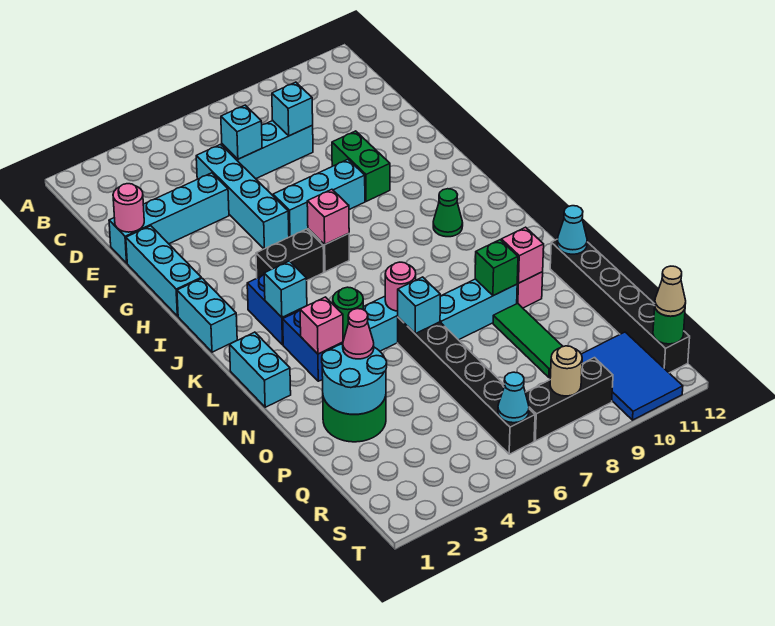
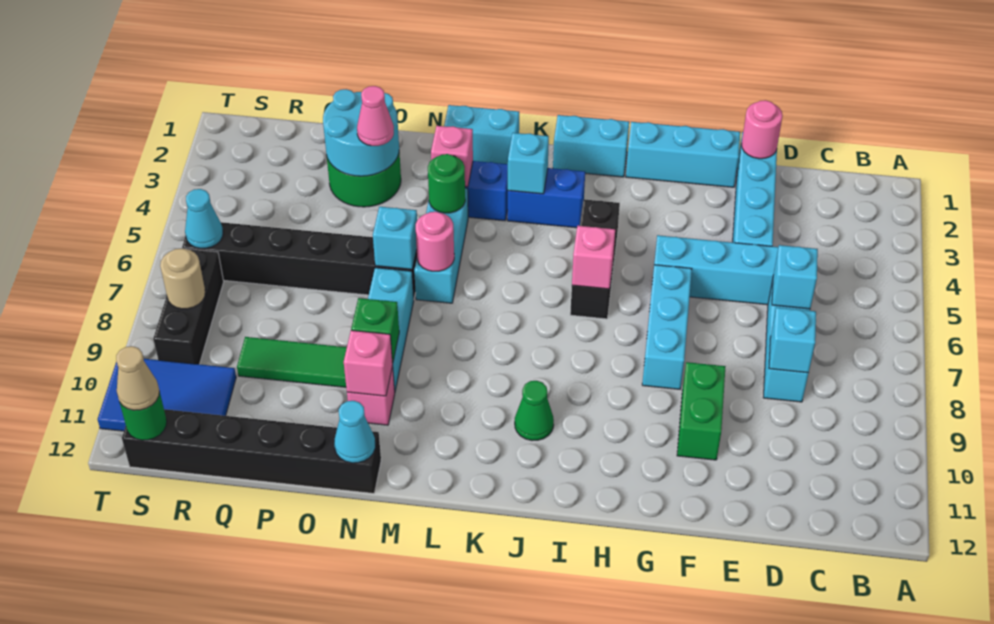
green 1x2 brick [332,131,390,201] -> green 1x2 brick turned to [677,362,726,460]

